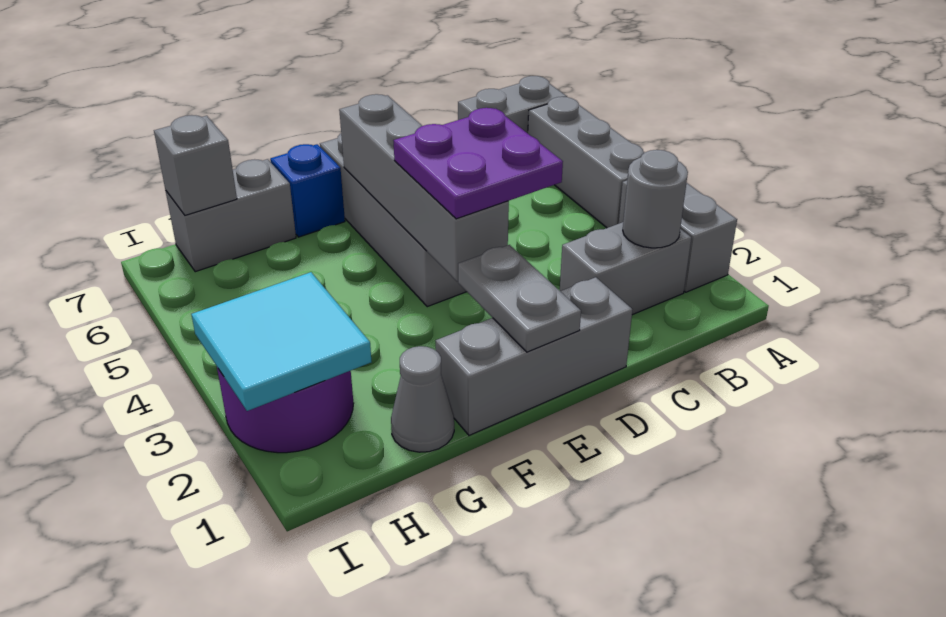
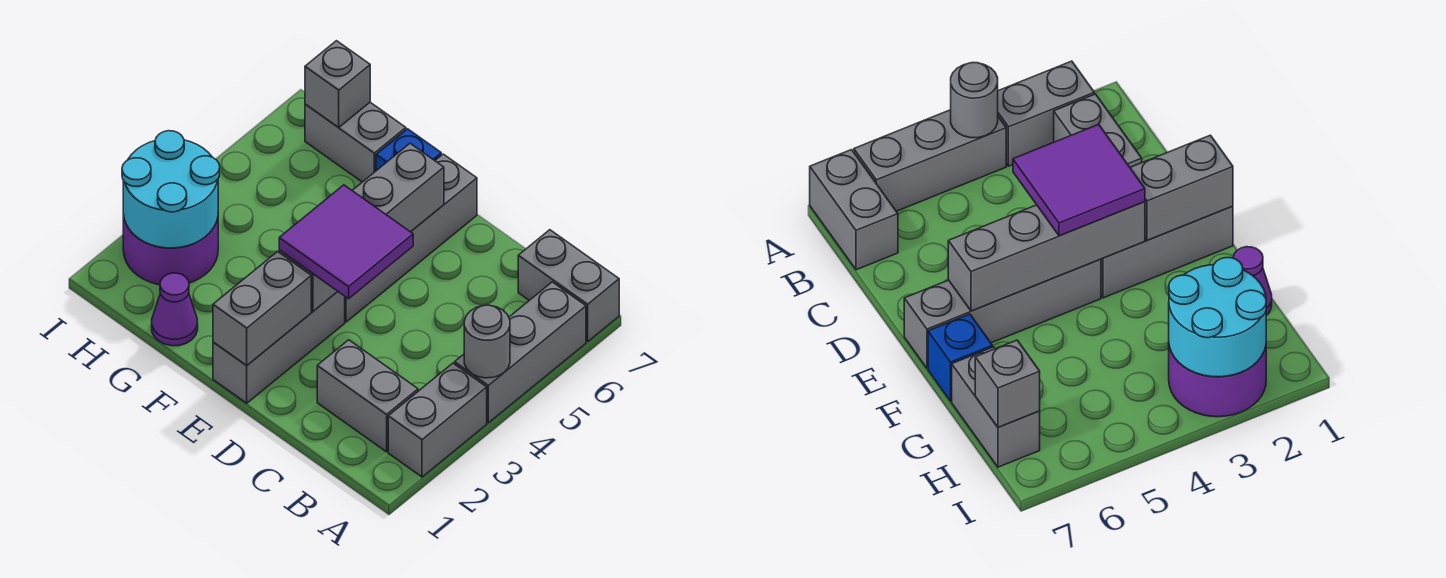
grey 1x1 round brick [623,150,688,248] -> grey 1x1 round brick moved to [464,305,510,378]
grey 1x3 brick [436,277,632,435] -> grey 1x3 brick turned to [213,292,345,403]
purple 2x2 plate [393,108,563,219] -> purple 2x2 tile [279,185,413,299]
grey 1x2 plate [458,245,581,352] -> grey 1x2 brick [213,252,311,365]
grey 1x1 cone [391,346,454,452] -> purple 1x1 cone [152,273,198,346]
cyan 2x2 tile [191,272,371,411] -> cyan 2x2 round brick [122,131,220,248]

